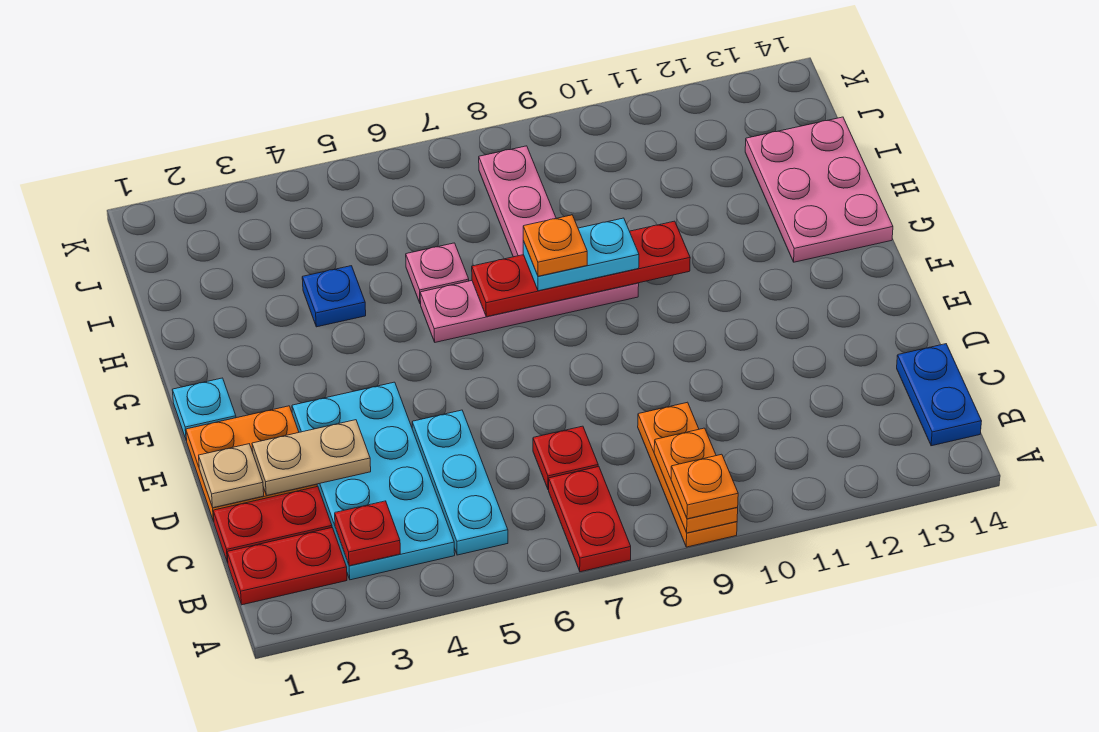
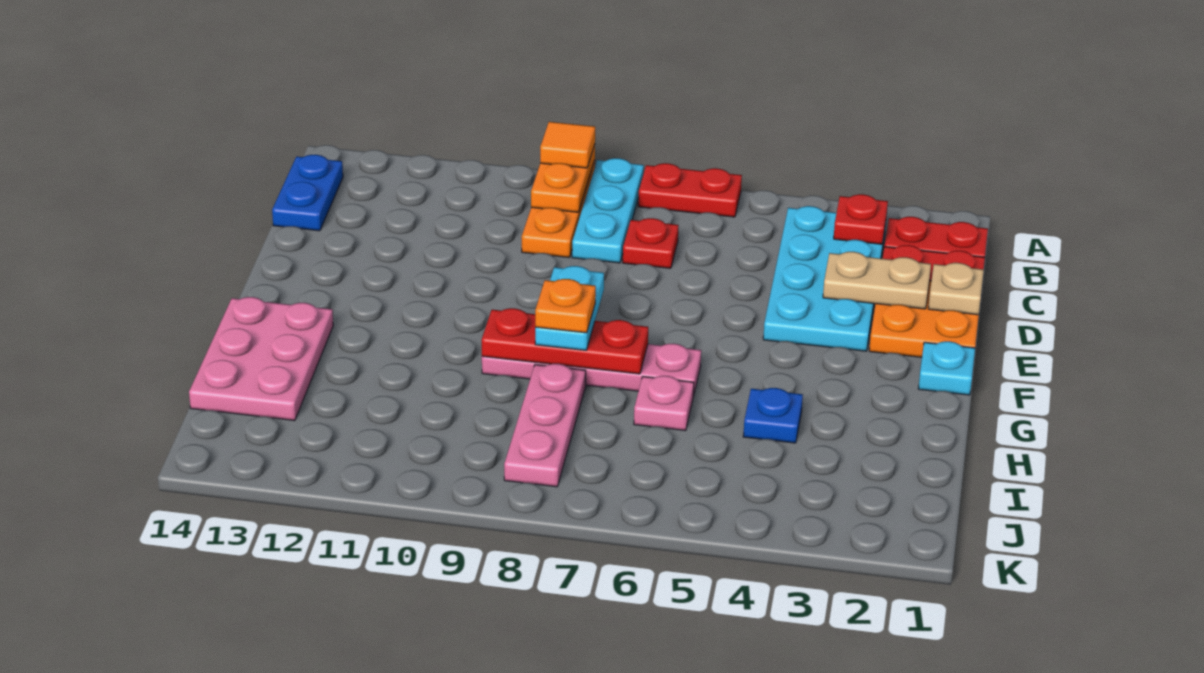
red 1x2 plate [549,467,631,572] -> red 1x2 plate turned to [638,163,742,217]
orange 1x1 plate [671,454,738,519] -> orange 1x1 tile [540,122,595,168]
cyan 1x3 plate [412,410,508,555] -> cyan 1x3 plate moved to [572,158,644,263]
red 1x4 plate [472,221,690,317] -> red 1x3 plate [482,308,648,374]
cyan 1x2 plate [523,218,639,291] -> cyan 1x2 plate turned to [535,266,604,350]

